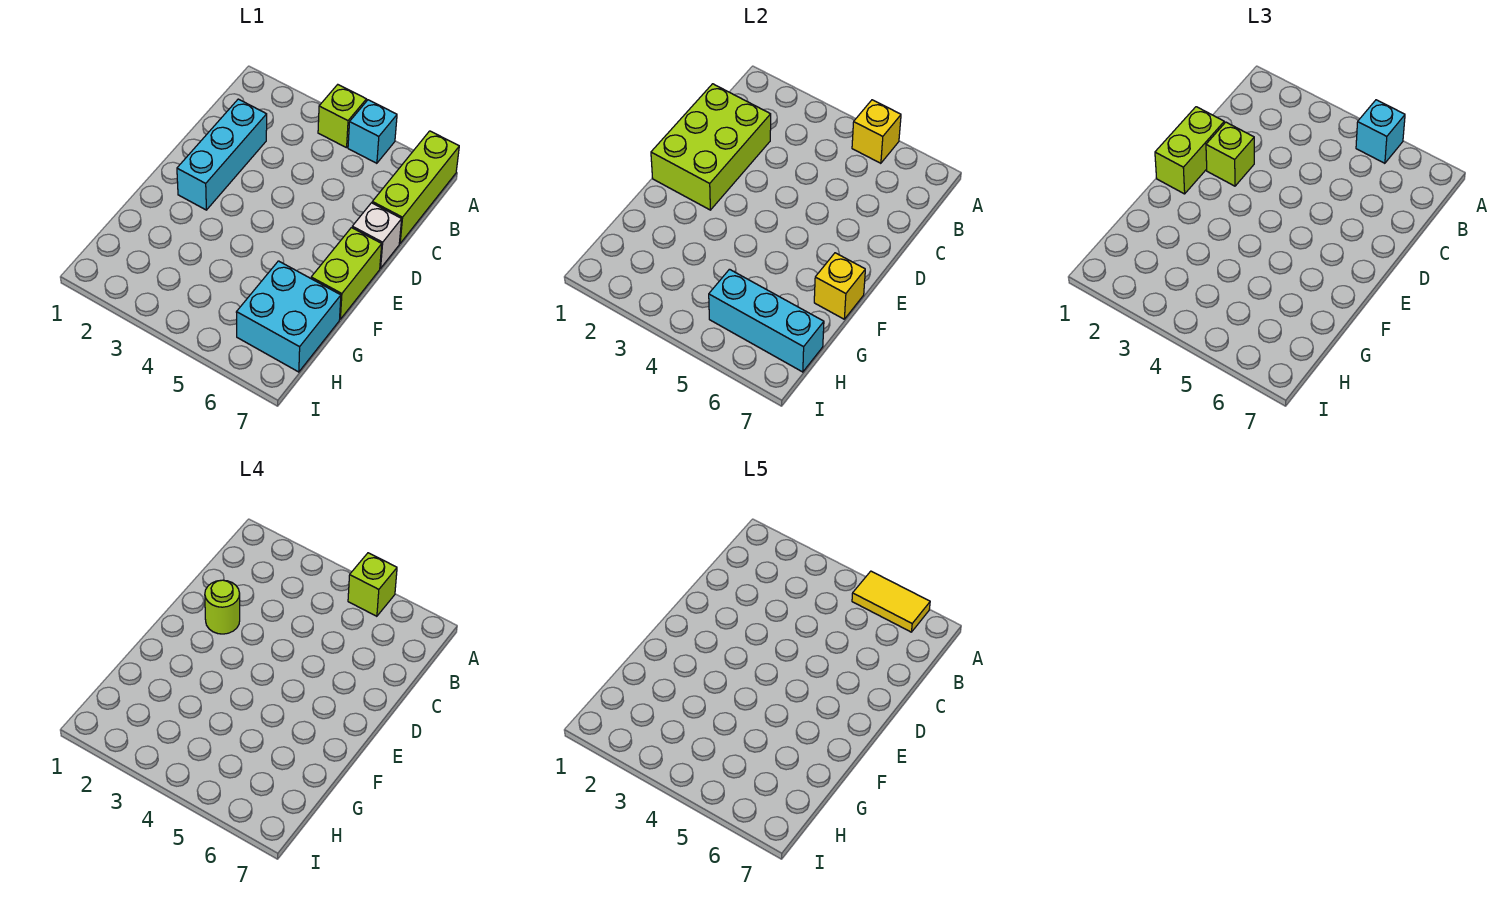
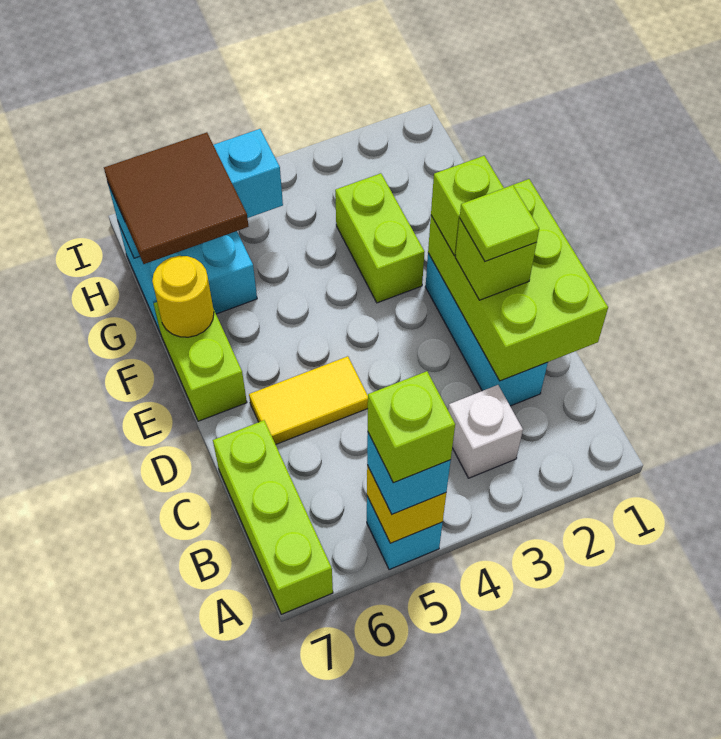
lime 1x1 brick [318,85,366,148] -> lime 1x1 brick moved to [431,156,504,255]
yellow 1x2 tile [852,571,930,632] -> yellow 1x2 tile moved to [249,356,368,444]
lime 1x2 brick [1155,107,1224,194] -> lime 1x2 brick moved to [335,173,424,303]
lime 1x1 round brick [205,580,240,634] -> lime 1x1 tile [460,185,539,261]
white 1x1 brick [352,203,402,268] -> white 1x1 brick moved to [448,385,523,478]
yellow 1x1 brick [814,253,865,319] -> yellow 1x1 round brick [152,256,214,337]
none -> brown 2x2 tile [104,132,249,264]

